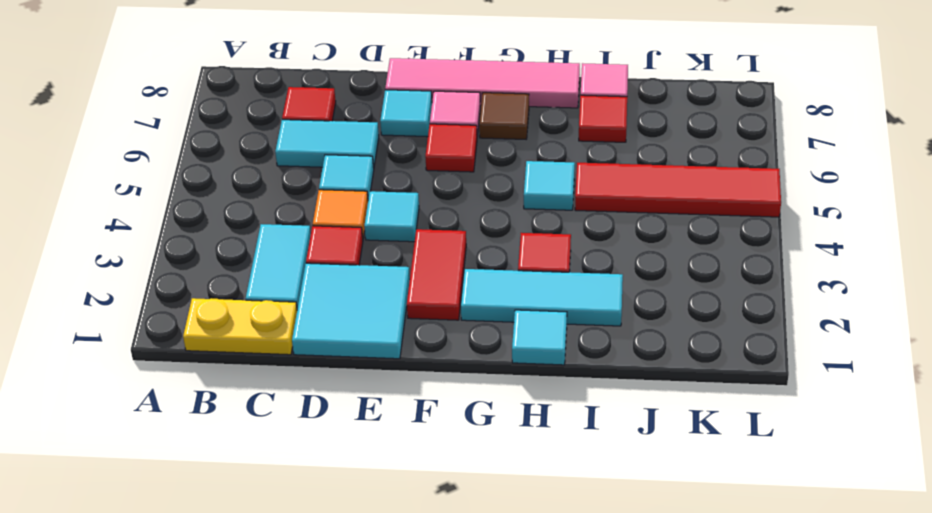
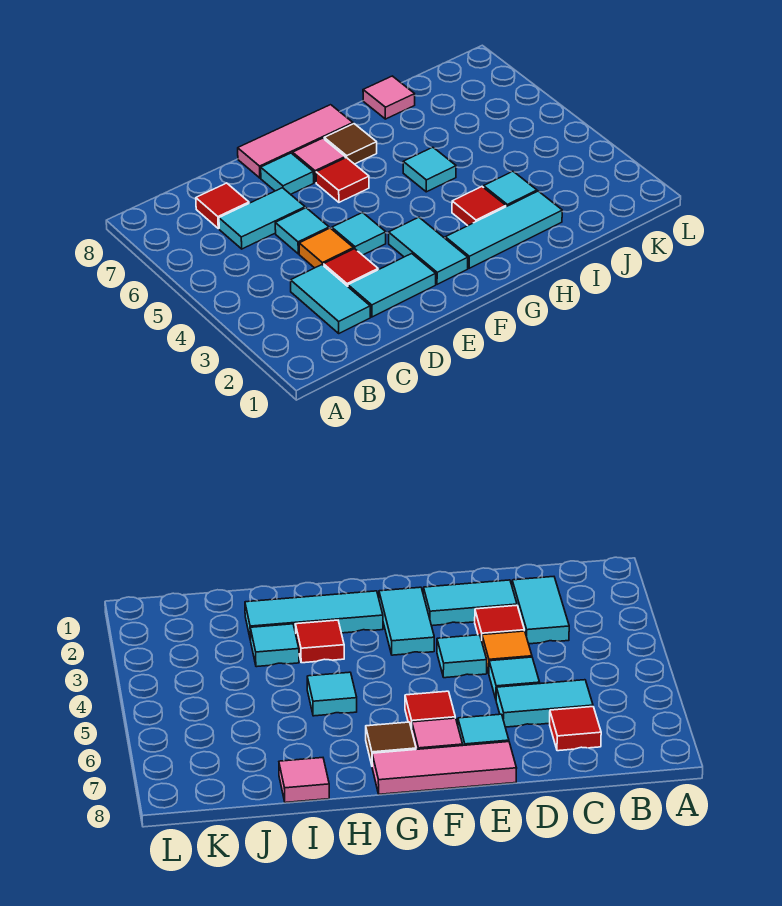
yellow 1x2 plate [183,298,297,355] -> none
cyan 2x2 tile [292,263,410,359] -> cyan 1x2 tile [348,254,436,317]
pink 1x4 tile [385,58,580,108] -> pink 1x3 tile [238,105,353,178]
red 1x2 tile [407,229,466,320] -> cyan 1x2 tile [389,217,468,284]
cyan 1x1 tile [512,310,567,365] -> cyan 1x1 tile moved to [484,171,537,207]
red 1x4 tile [575,163,781,217] -> none
red 1x1 tile [579,95,627,142] -> none

